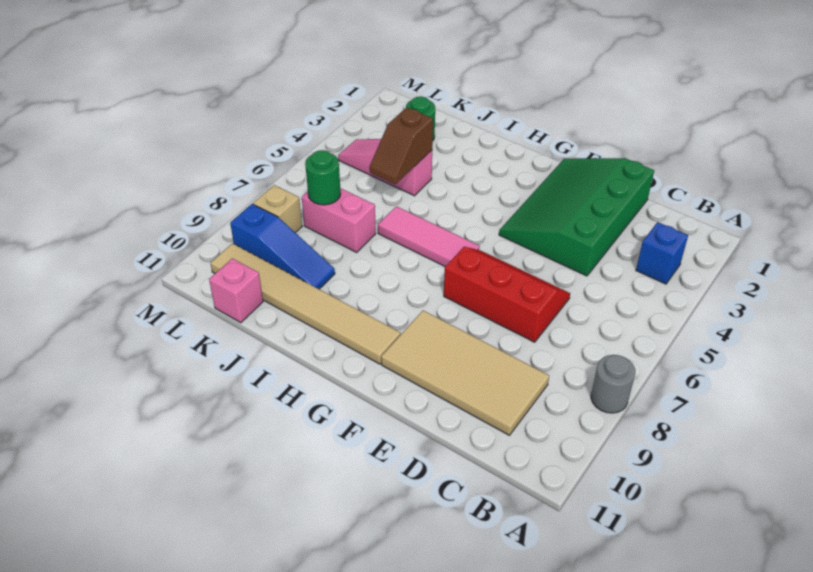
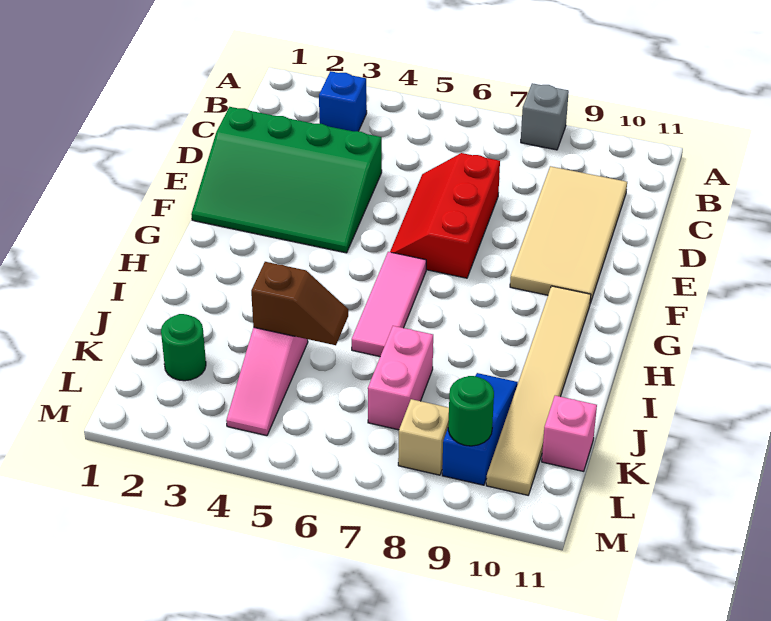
grey 1x1 round brick [591,355,635,413] -> grey 1x1 brick [521,83,569,150]
green 1x1 round brick [305,150,341,205] -> green 1x1 round brick moved to [448,376,494,446]

